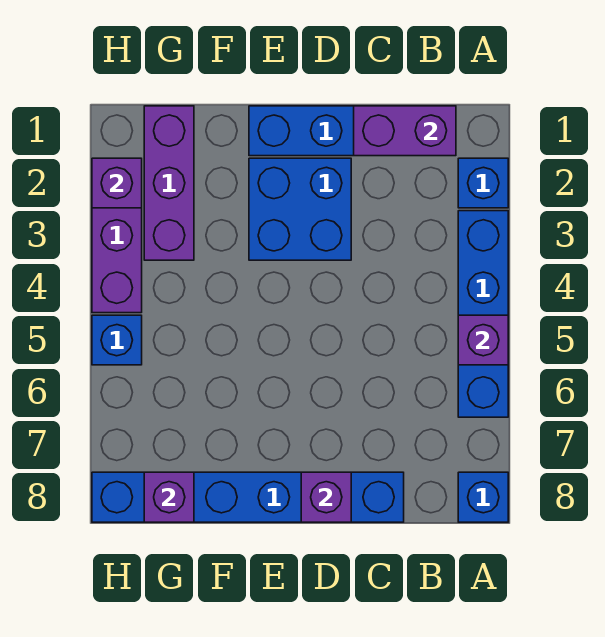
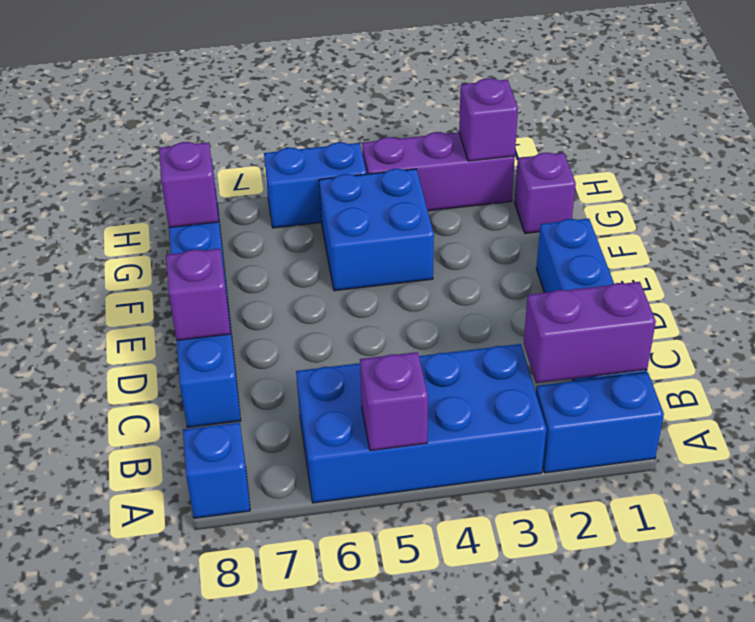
blue 1x1 brick [458,158,508,208] -> blue 1x2 brick [536,372,664,473]
blue 1x4 brick [458,211,508,417] -> blue 2x4 brick [296,344,547,503]
purple 1x2 brick [354,106,456,156] -> purple 1x2 brick turned to [524,282,656,383]
blue 2x2 brick [249,158,351,260] -> blue 2x2 brick moved to [319,169,434,291]
purple 1x3 brick [144,106,194,260] -> purple 1x1 brick [515,153,576,233]
blue 1x1 brick [92,315,142,365] -> blue 1x2 brick [264,142,366,228]

